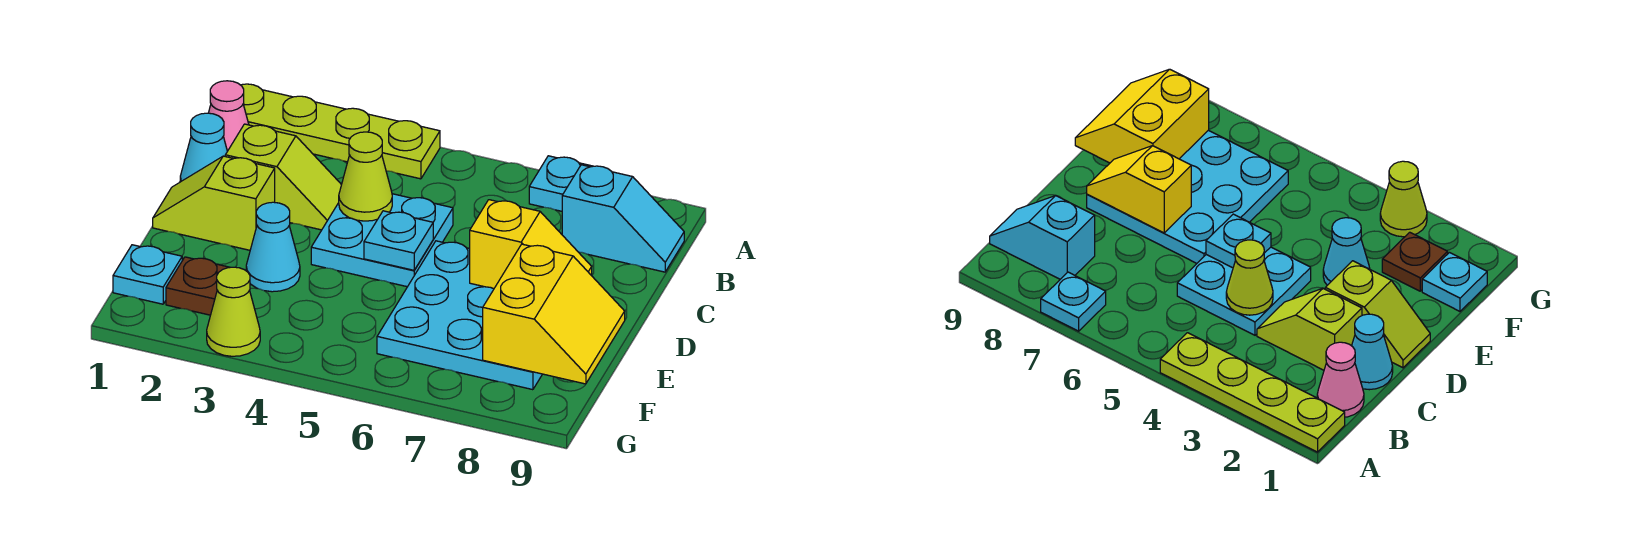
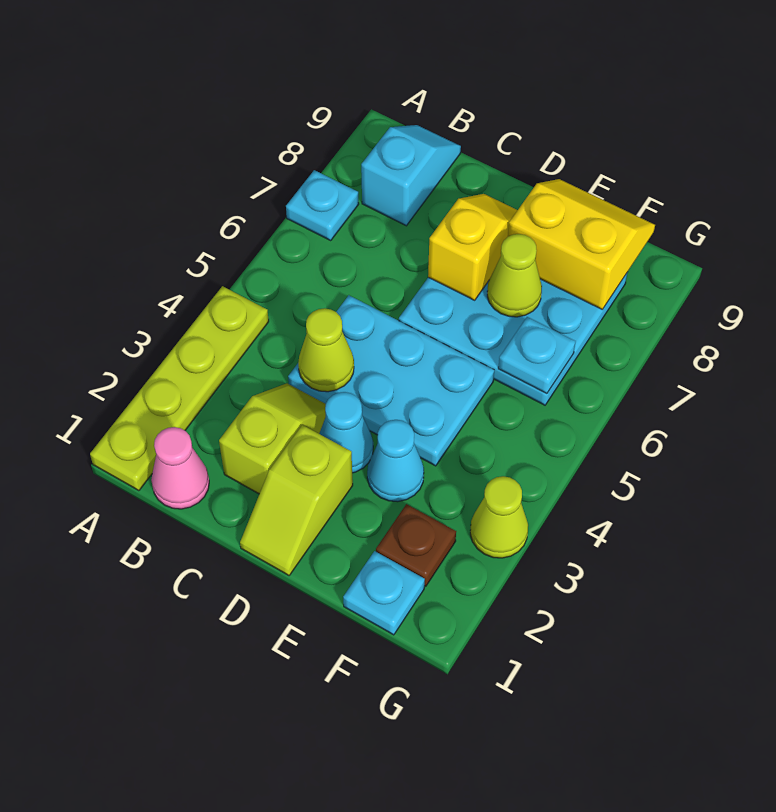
cyan 1x1 cone [180,113,227,182] -> cyan 1x1 cone moved to [319,392,373,473]
cyan 2x2 plate [311,194,453,287] -> cyan 2x3 plate [288,295,494,466]
cyan 1x1 plate [364,211,433,270] -> cyan 1x1 plate moved to [498,317,576,393]
none -> lime 1x1 cone [487,234,542,317]

